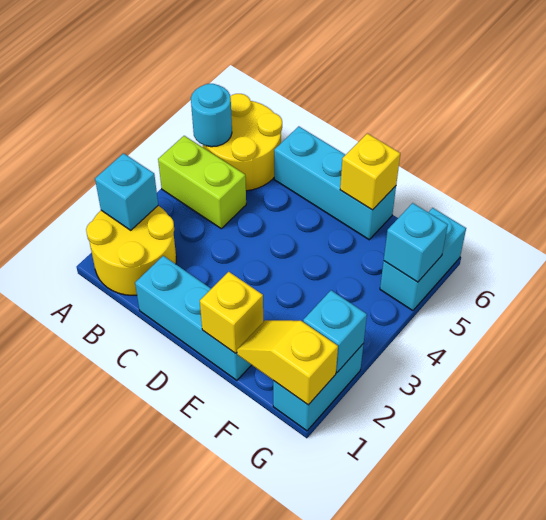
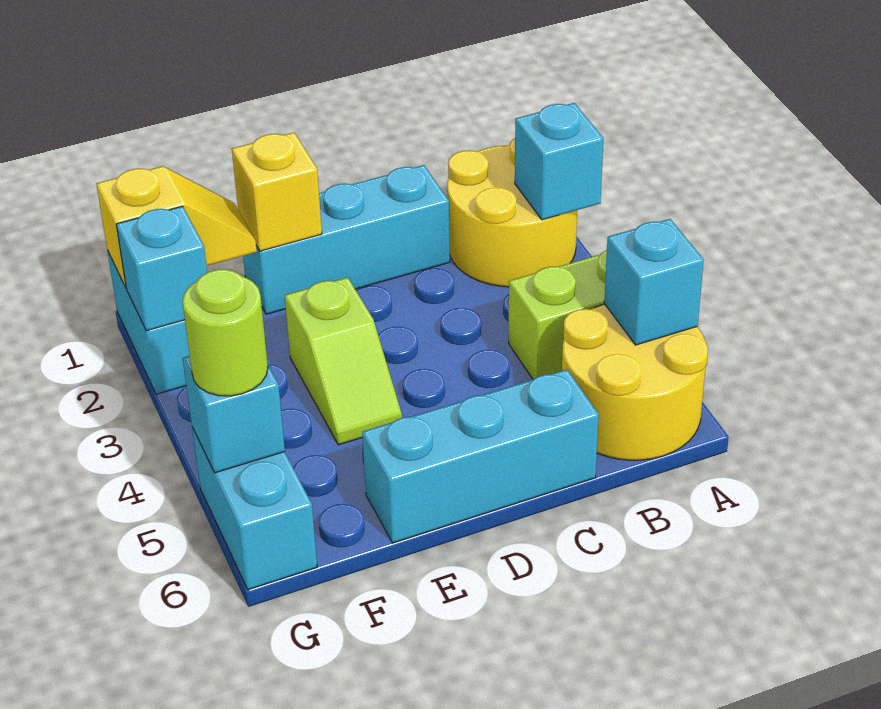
cyan 1x1 round brick [191,84,232,147] -> cyan 1x1 brick [604,219,704,345]
none -> lime 1x2 slope [285,277,402,445]
yellow 1x1 brick [340,133,400,210] -> none
none -> lime 1x1 round brick [182,269,268,396]

